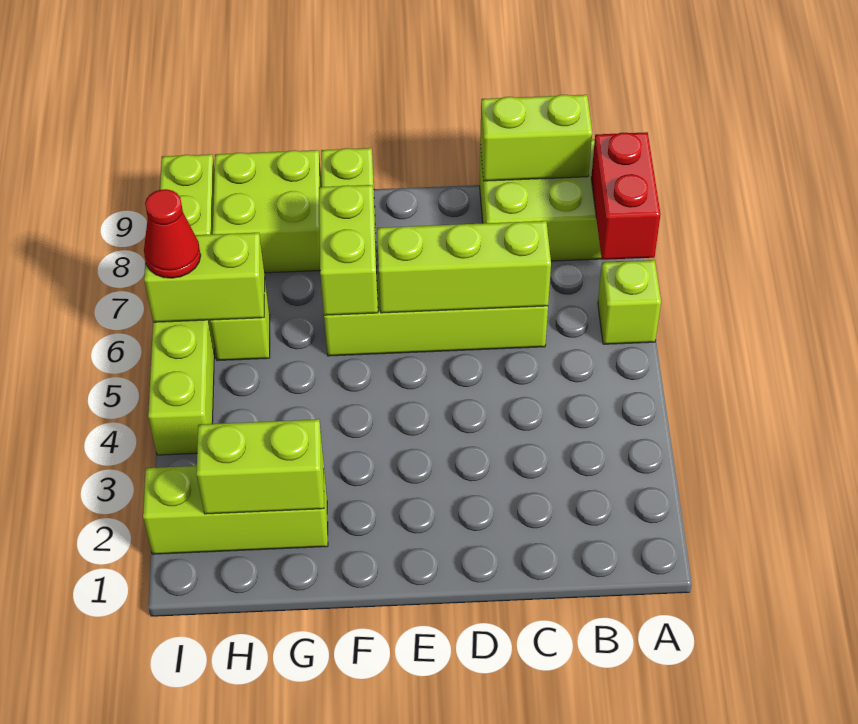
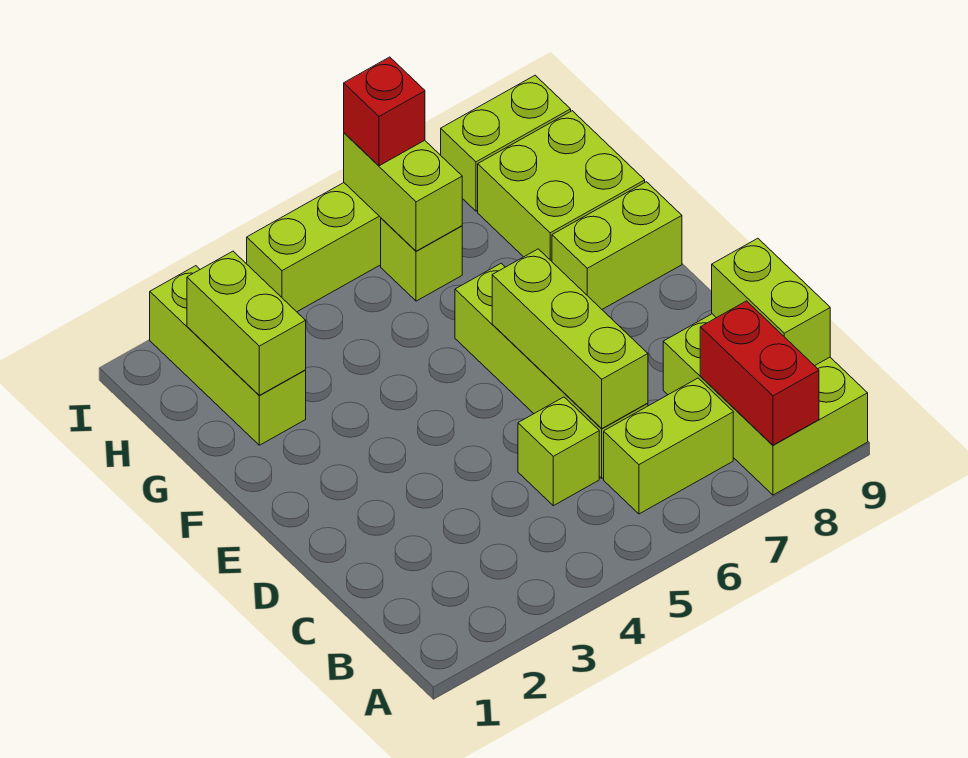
lime 1x1 brick [598,260,661,344] -> lime 1x1 brick moved to [518,397,599,506]
red 1x2 brick [591,132,660,260] -> red 1x2 brick turned to [700,301,819,445]
lime 1x2 brick [319,185,378,315] -> lime 1x2 brick moved to [604,378,733,514]
red 1x1 cone [144,189,201,278] -> red 1x1 brick [344,57,425,166]

